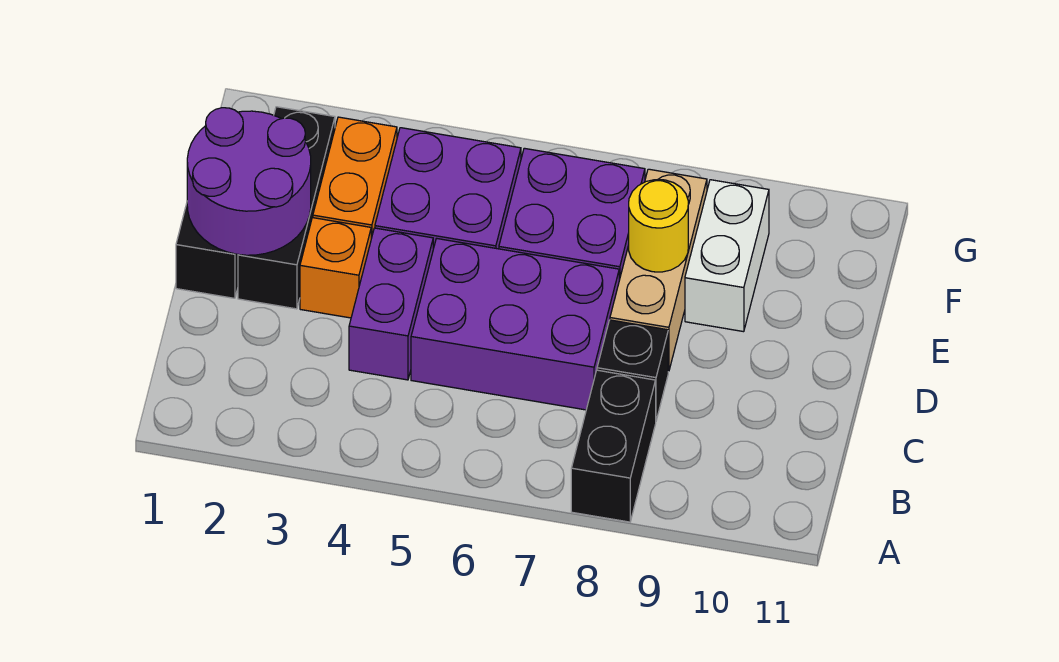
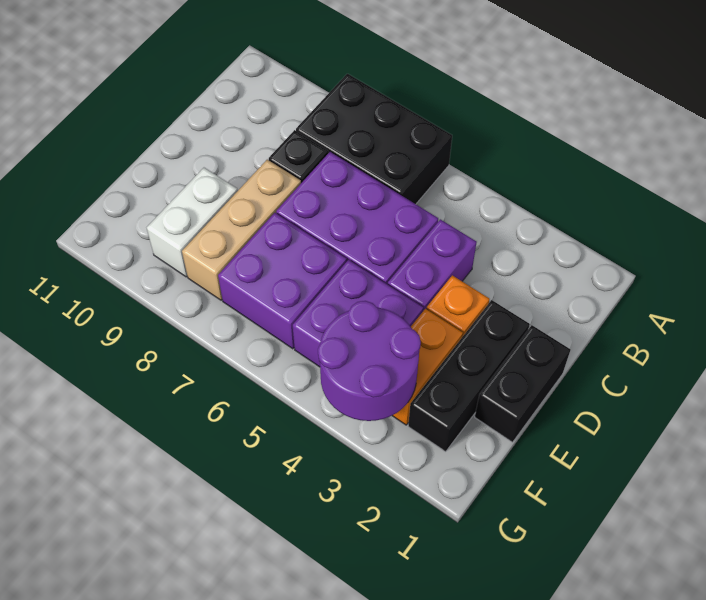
black 1x2 brick [571,370,656,522] -> black 2x3 brick [296,74,452,204]
purple 2x2 round brick [187,108,311,255] -> purple 2x2 round brick moved to [318,301,421,421]
yellow 1x1 round brick [629,180,688,272] -> none

